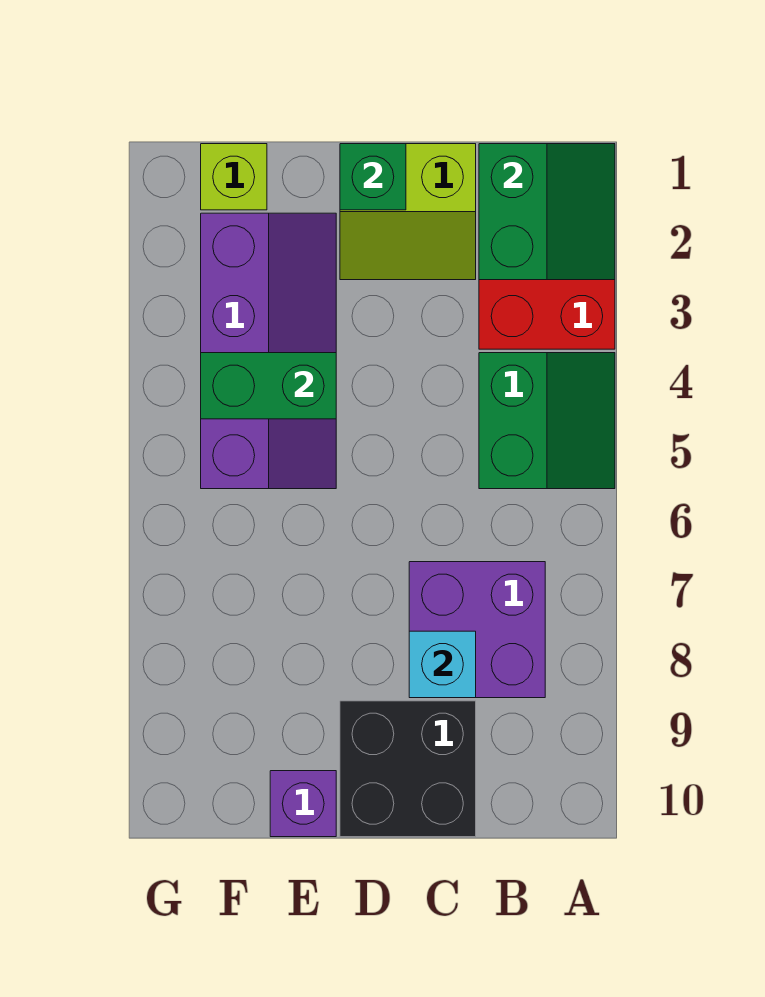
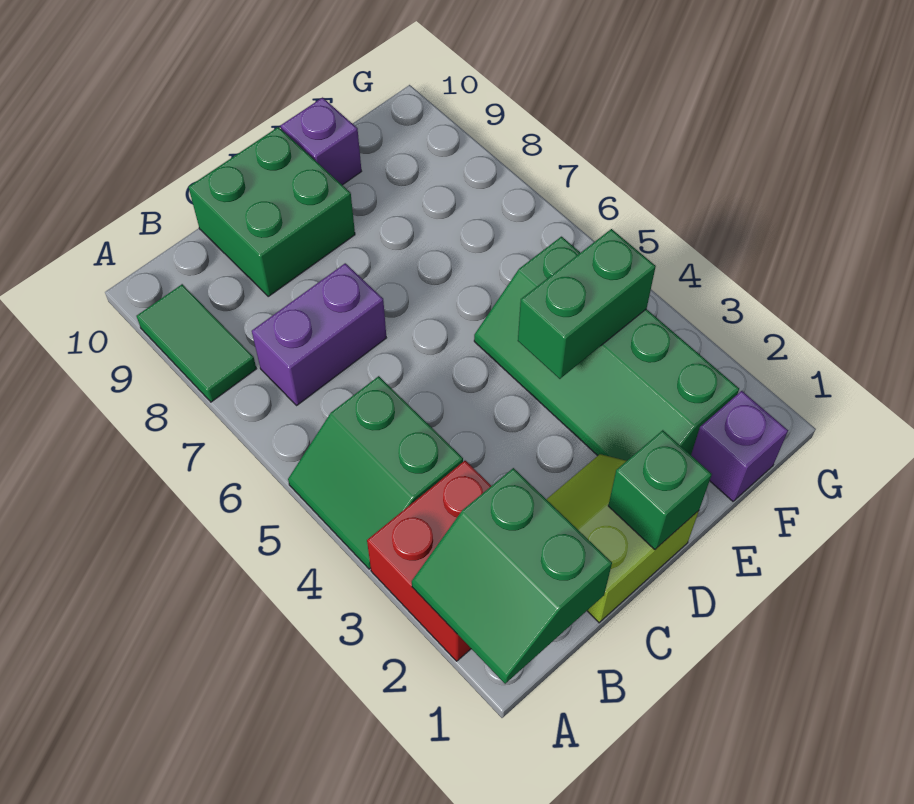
none -> green 1x2 tile [137,284,256,402]
purple 2x2 brick [409,562,545,698] -> purple 1x2 brick [252,263,386,405]
cyan 1x1 brick [409,631,476,698] -> none
black 2x2 brick [340,701,476,837] -> green 2x2 brick [189,127,355,296]
purple 2x4 slope [201,213,336,489] -> green 2x4 slope [474,237,739,461]
lime 1x1 brick [201,144,267,210] -> purple 1x1 brick [691,391,788,501]

